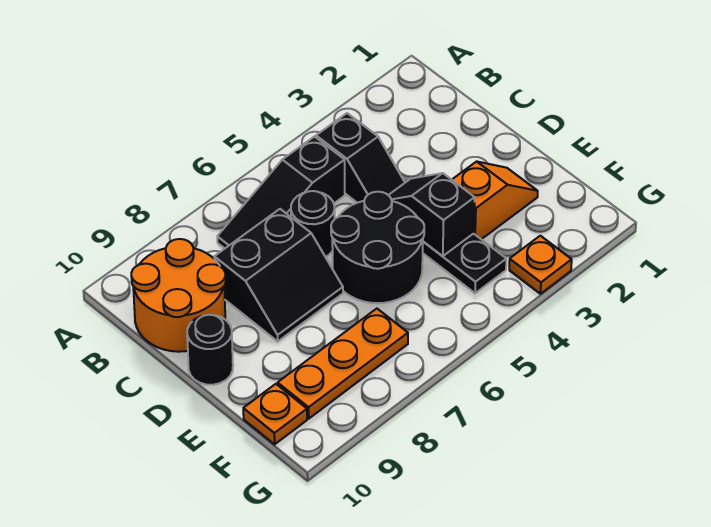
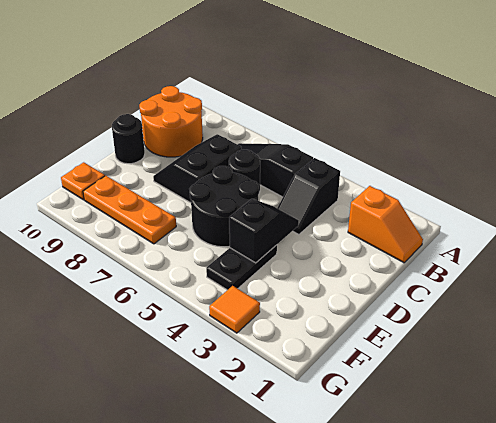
black 2x2 slope [214,209,343,341] -> black 2x2 slope turned to [153,134,241,203]
orange 1x2 slope [452,161,538,239] -> orange 1x2 slope moved to [348,186,423,263]
orange 1x1 plate [509,236,572,294] -> orange 1x1 tile [209,286,260,333]

